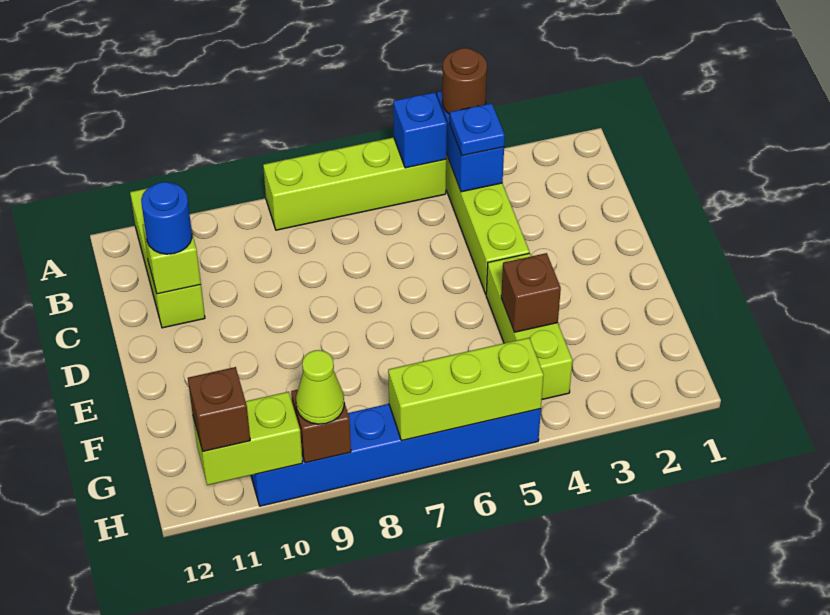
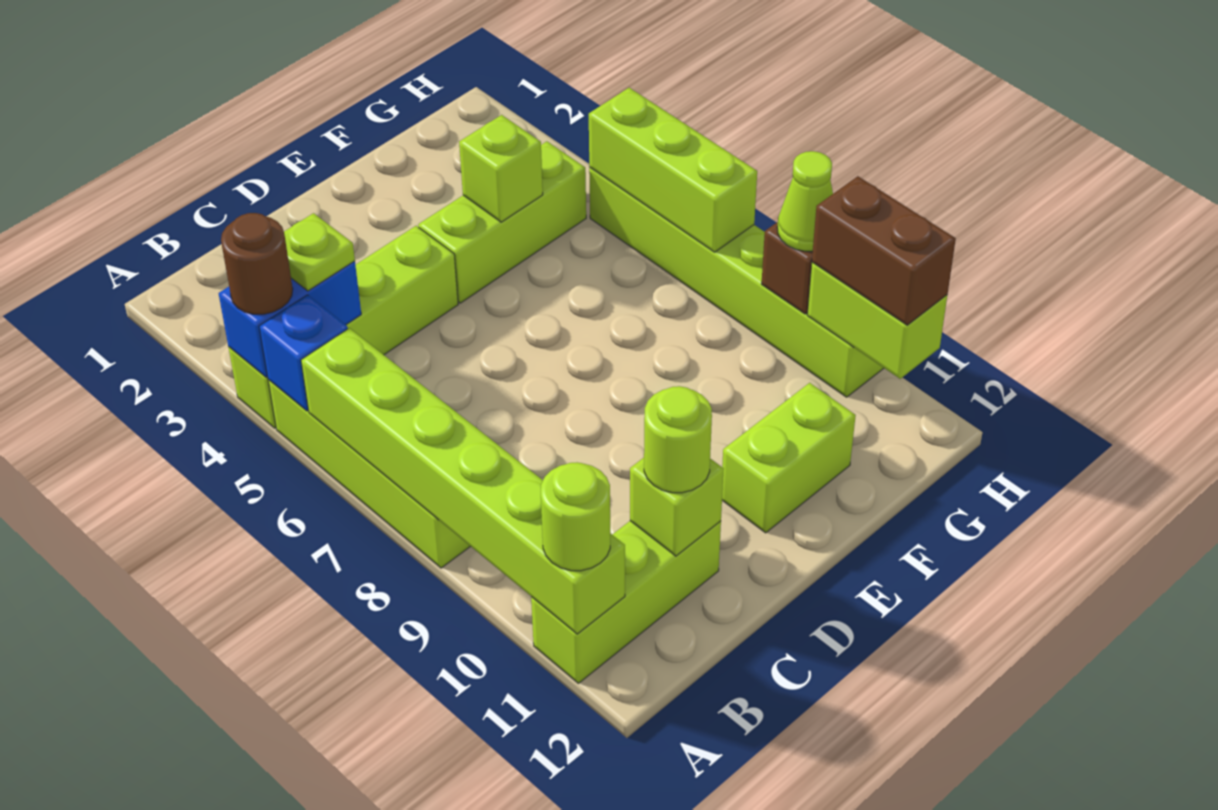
none -> lime 1x6 brick [301,328,625,634]
none -> lime 1x1 round brick [541,462,610,571]
blue 1x1 plate [450,103,505,156] -> lime 1x1 plate [284,213,355,291]
blue 1x1 round brick [141,182,192,254] -> lime 1x1 round brick [644,386,712,493]
none -> lime 1x2 brick [722,383,856,533]
brown 1x1 brick [501,253,561,332] -> lime 1x1 brick [459,115,543,222]
blue 1x6 brick [251,404,541,506] -> lime 1x6 brick [589,168,884,397]
brown 1x1 brick [188,367,250,451] -> brown 1x2 brick [812,176,956,325]

